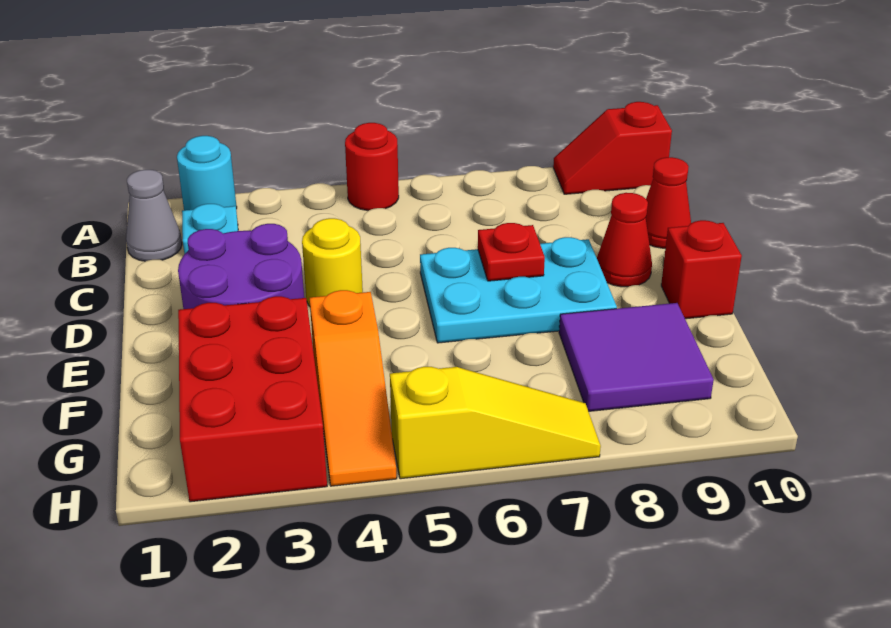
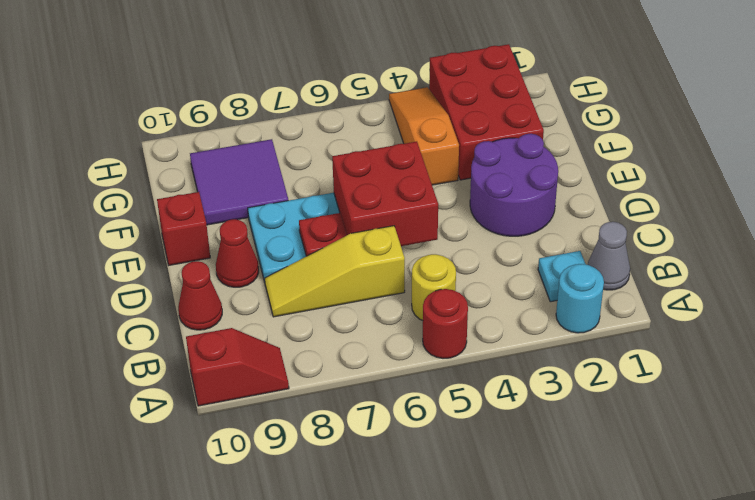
yellow 1x1 round brick [302,218,363,306] -> yellow 1x1 round brick moved to [412,254,456,321]
none -> red 2x2 brick [332,142,438,246]
yellow 1x3 slope [390,367,601,479] -> yellow 1x3 slope moved to [265,226,405,317]

